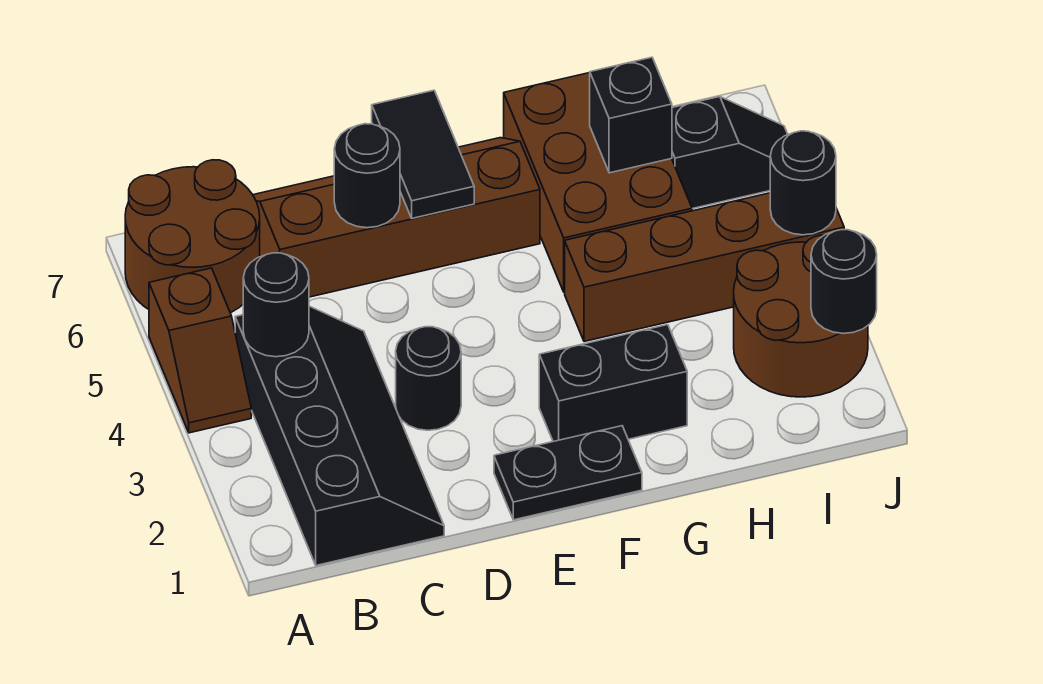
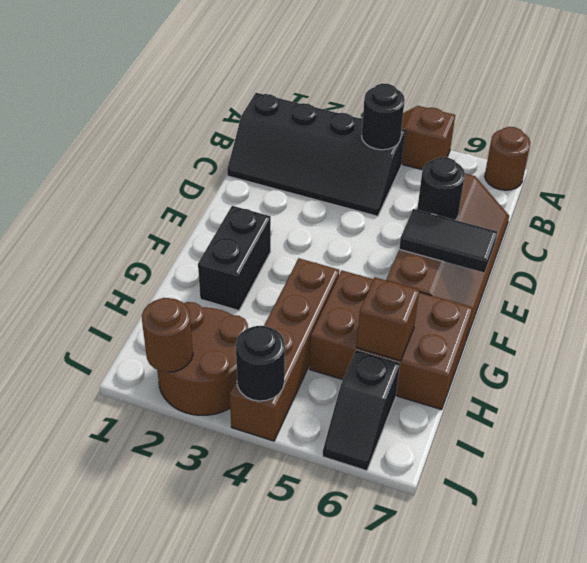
brown 2x2 round brick [125,160,260,313] -> brown 1x1 round brick [485,127,530,190]
black 1x1 round brick [396,327,461,430] -> none
black 1x2 plate [494,426,642,520] -> none
black 1x1 brick [590,57,672,173] -> brown 1x1 brick [357,277,419,361]
black 1x1 round brick [811,230,877,333] -> brown 1x1 round brick [142,298,193,372]

